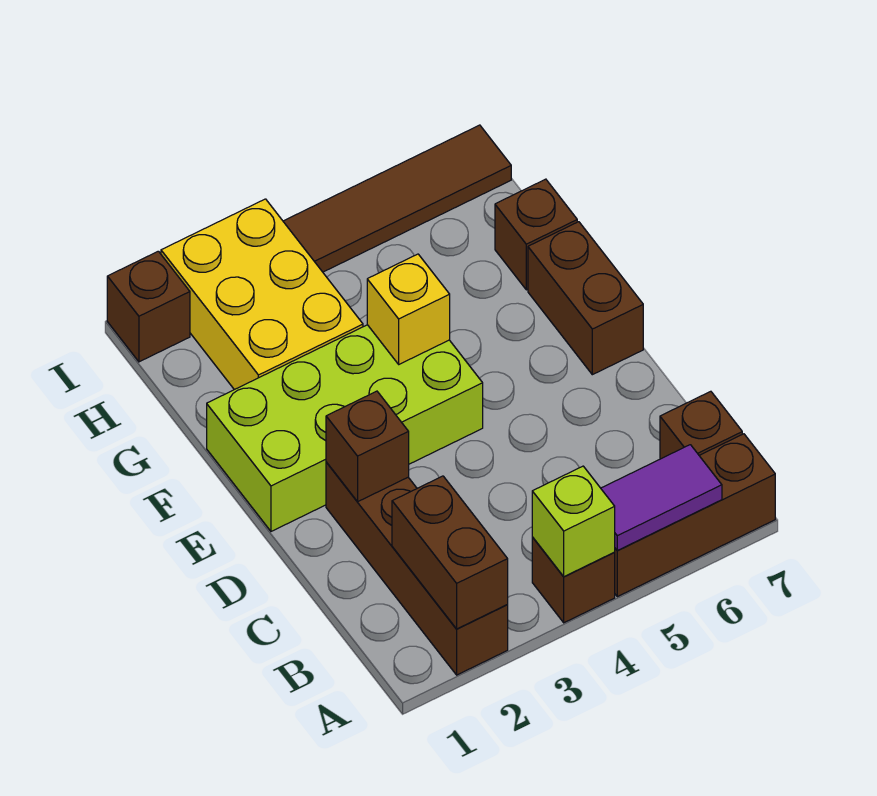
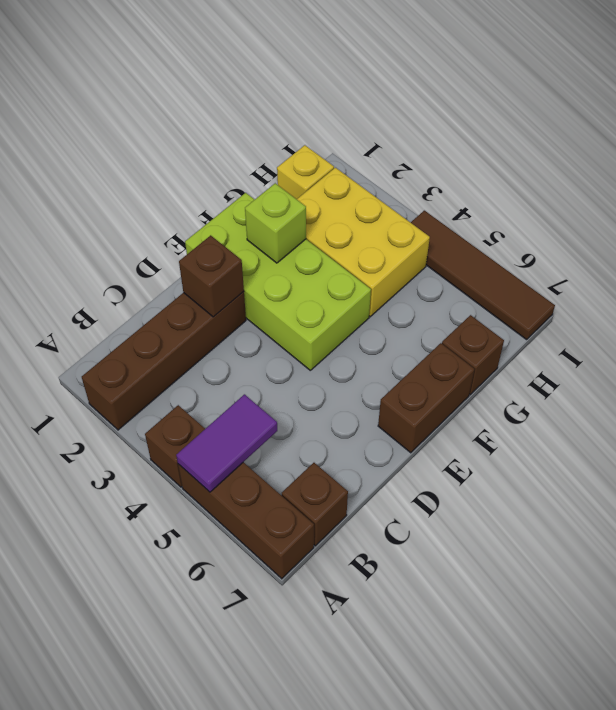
brown 1x2 brick [392,476,508,629] -> none
lime 1x1 brick [532,466,615,577] -> lime 1x1 brick moved to [245,183,306,263]
purple 1x2 tile [601,445,722,550] -> purple 1x2 tile turned to [176,394,277,492]
yellow 1x1 brick [367,254,450,364] -> yellow 1x1 brick moved to [277,145,334,199]
yellow 2x3 brick [161,199,363,390] -> yellow 2x3 brick turned to [297,168,430,317]
brown 1x1 brick [107,251,190,362] -> none

